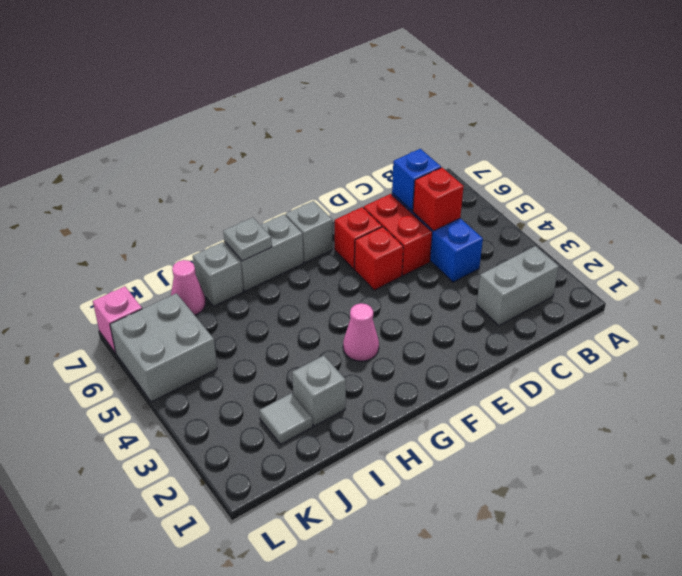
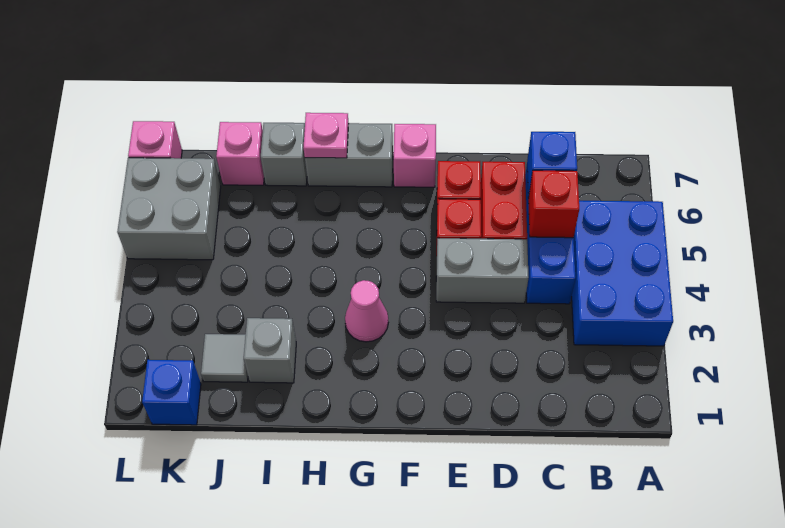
none -> blue 2x3 brick [572,201,673,346]
grey 1x2 brick [477,246,559,326] -> grey 1x2 brick moved to [436,238,529,303]
grey 1x1 brick [285,201,332,263] -> pink 1x1 brick [393,124,436,187]
grey 1x1 plate [223,218,272,261] -> pink 1x1 plate [303,113,349,158]
pink 1x1 cone [171,260,206,315] -> pink 1x1 brick [216,122,264,185]
none -> blue 1x1 brick [142,360,201,425]

